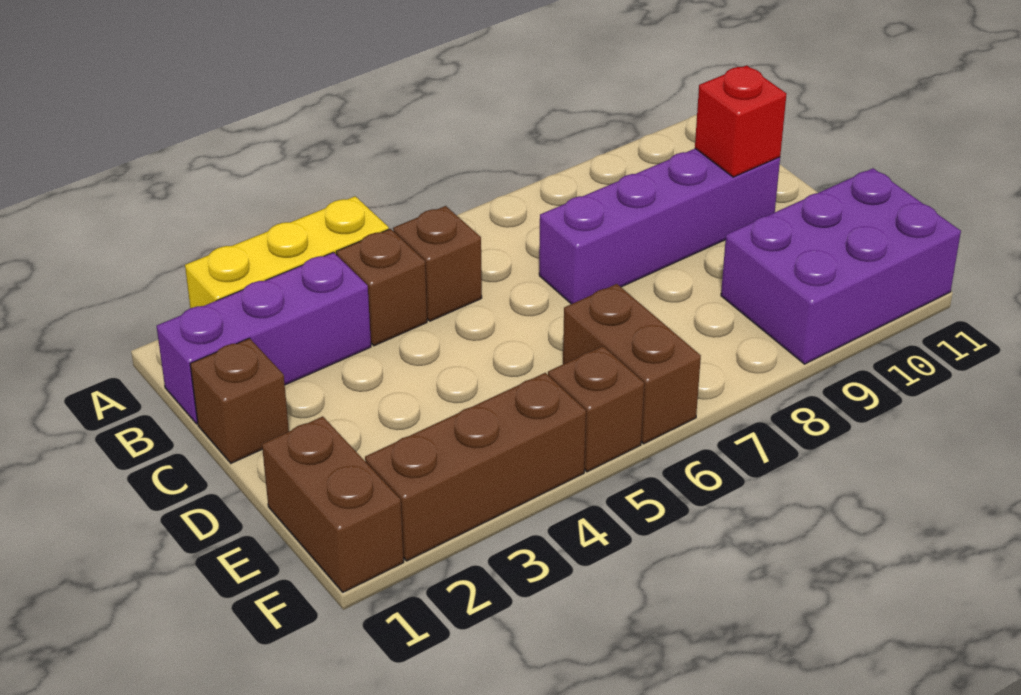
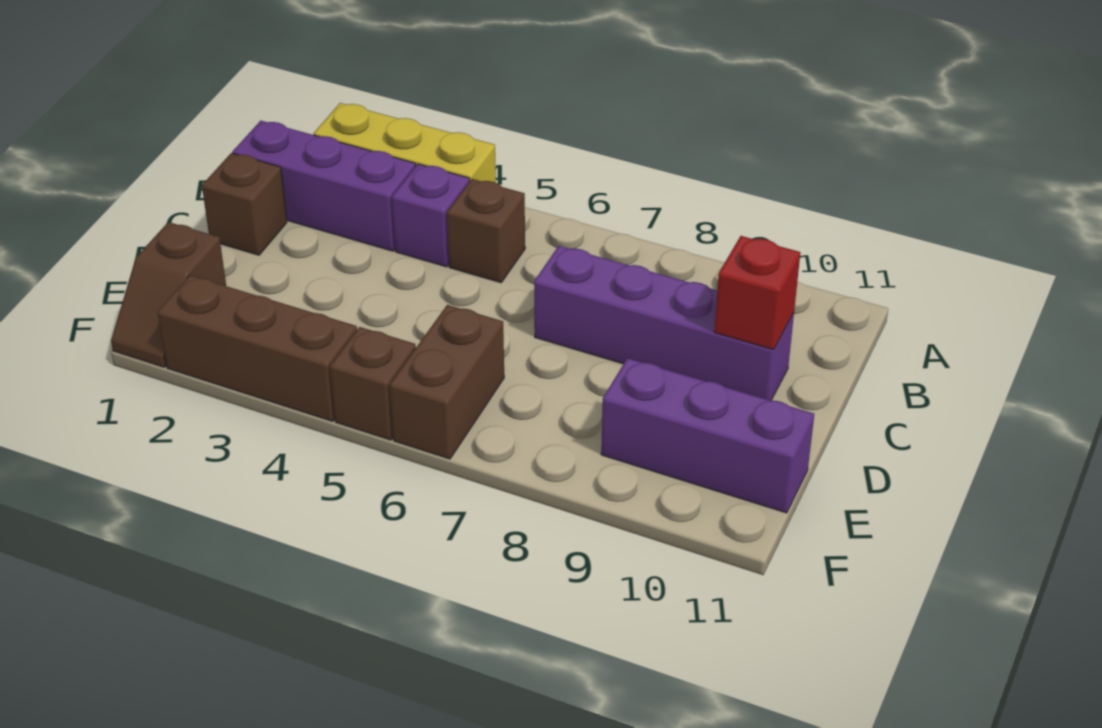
brown 1x1 brick [336,229,427,346] -> purple 1x1 brick [392,164,470,267]
brown 1x2 brick [262,416,404,592] -> brown 1x2 slope [111,222,226,367]
purple 2x3 brick [721,168,961,364] -> purple 1x3 brick [601,358,814,513]

